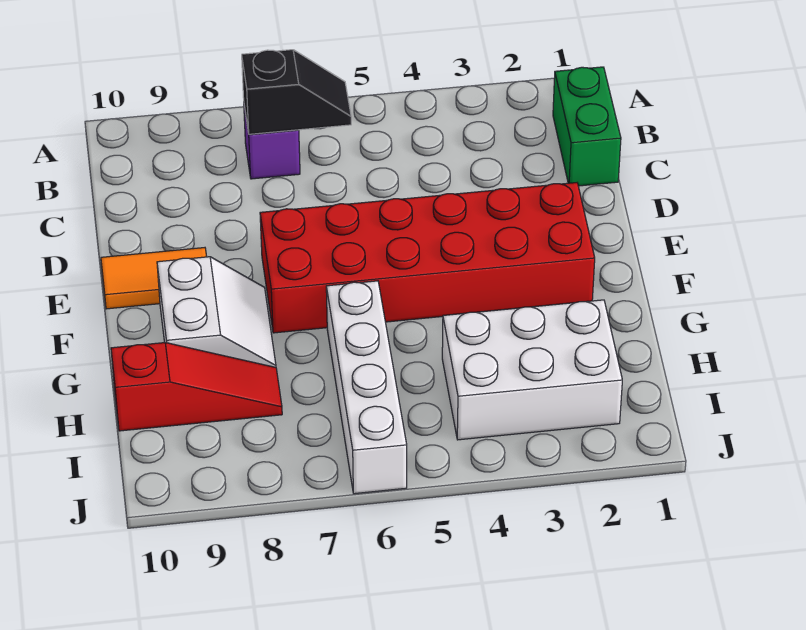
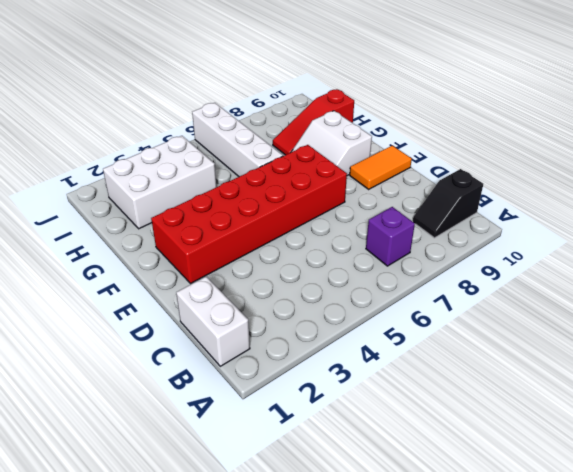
green 1x2 brick [553,67,621,186] -> white 1x2 brick [176,277,250,366]
black 1x2 slope [242,50,351,134] -> black 1x2 slope moved to [413,169,483,238]

